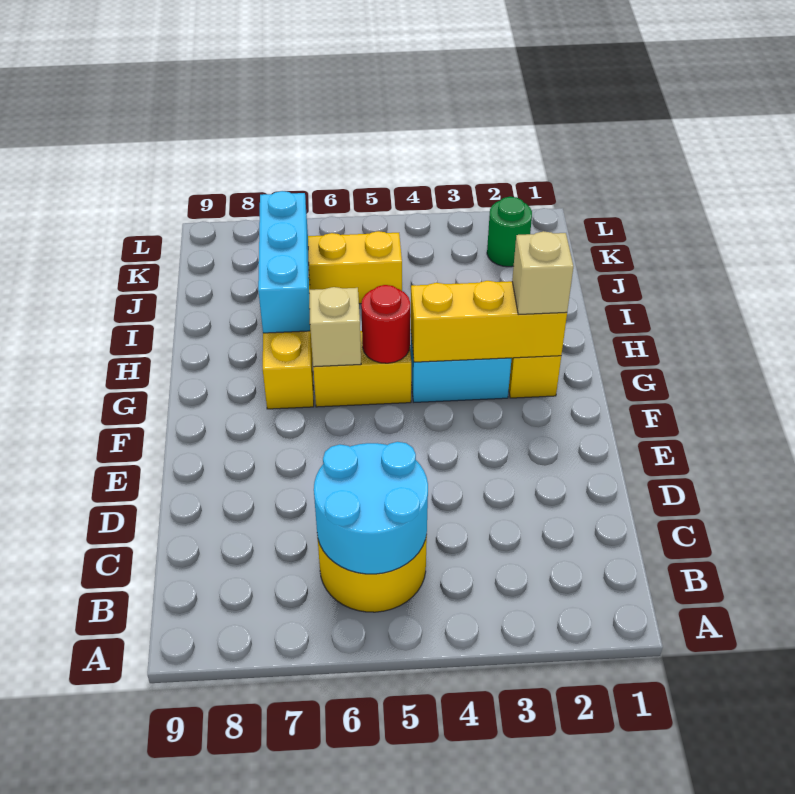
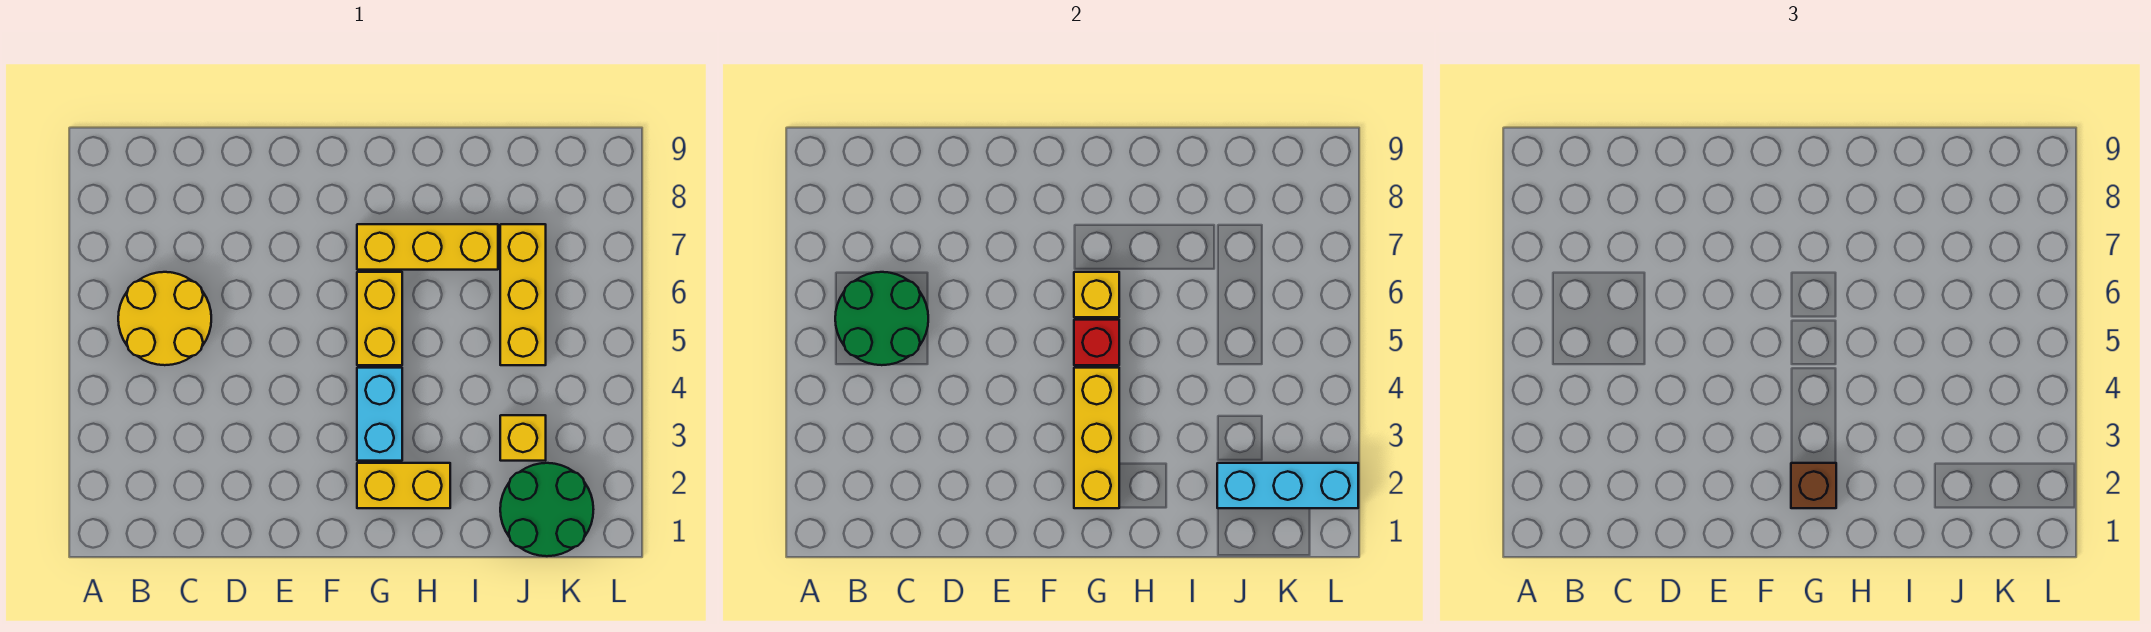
cyan 2x2 round brick [314,442,428,574] -> green 2x2 round brick [835,272,928,365]
tan 1x1 brick [512,231,573,314] -> brown 1x1 brick [1791,463,1836,508]
red 1x1 round brick [361,285,410,363] -> red 1x1 brick [1074,320,1119,365]
tan 1x1 brick [309,287,361,367] -> yellow 1x1 brick [1074,272,1119,317]
cyan 1x3 brick [258,191,310,333] -> cyan 1x3 brick moved to [1217,463,1358,508]
none -> yellow 1x1 brick [500,415,546,461]
green 1x1 round brick [487,197,532,267] -> green 2x2 round brick [500,463,593,556]

